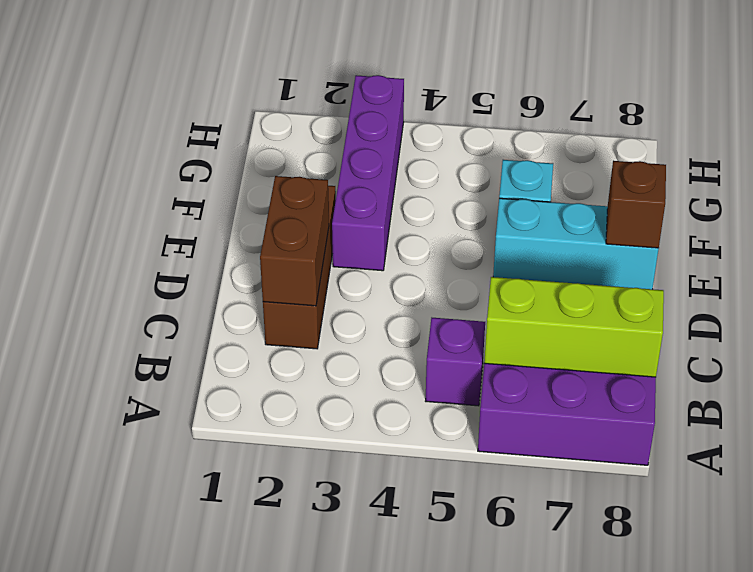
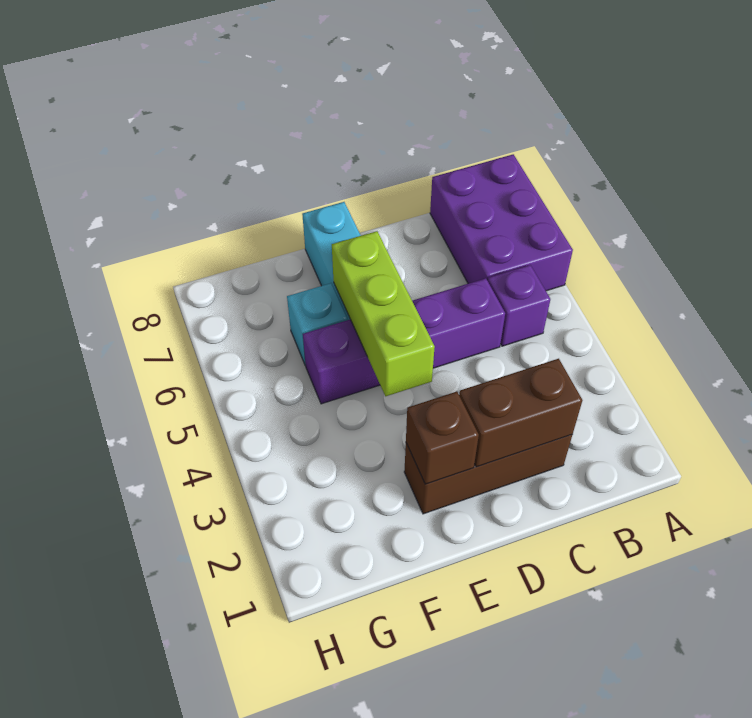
lime 1x3 brick [484,277,664,377] -> lime 1x3 brick moved to [332,231,435,396]
purple 1x4 brick [332,75,404,271] -> purple 1x4 brick moved to [303,278,505,404]
brown 1x1 brick [606,161,666,248] -> brown 1x1 brick moved to [406,392,479,484]

